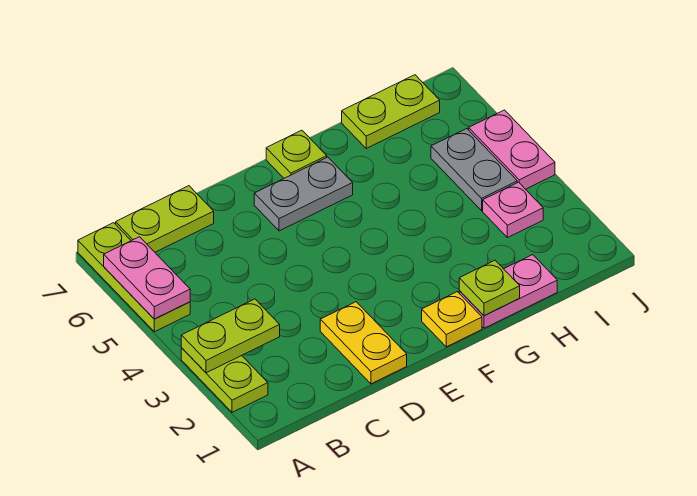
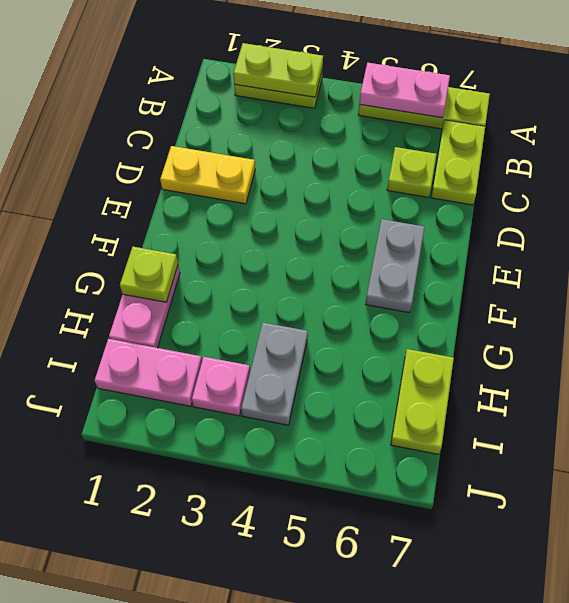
lime 1x2 plate [181,299,280,373] -> lime 1x2 plate turned to [233,43,323,97]
yellow 1x1 plate [422,292,482,347] -> none
lime 1x1 plate [266,130,327,178] -> lime 1x1 plate moved to [387,147,436,197]
grey 1x2 plate [431,129,517,211] -> grey 1x2 plate turned to [241,323,308,425]
pink 1x2 plate [469,110,555,189] -> pink 1x2 plate moved to [95,339,202,406]

